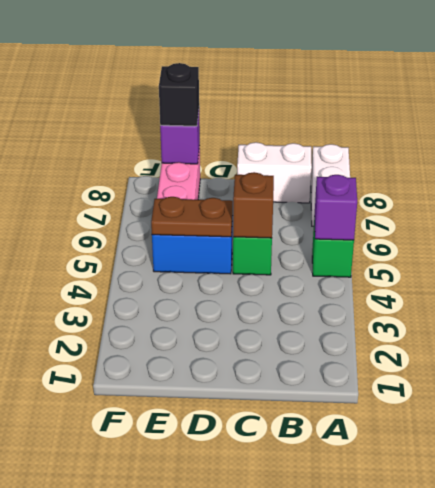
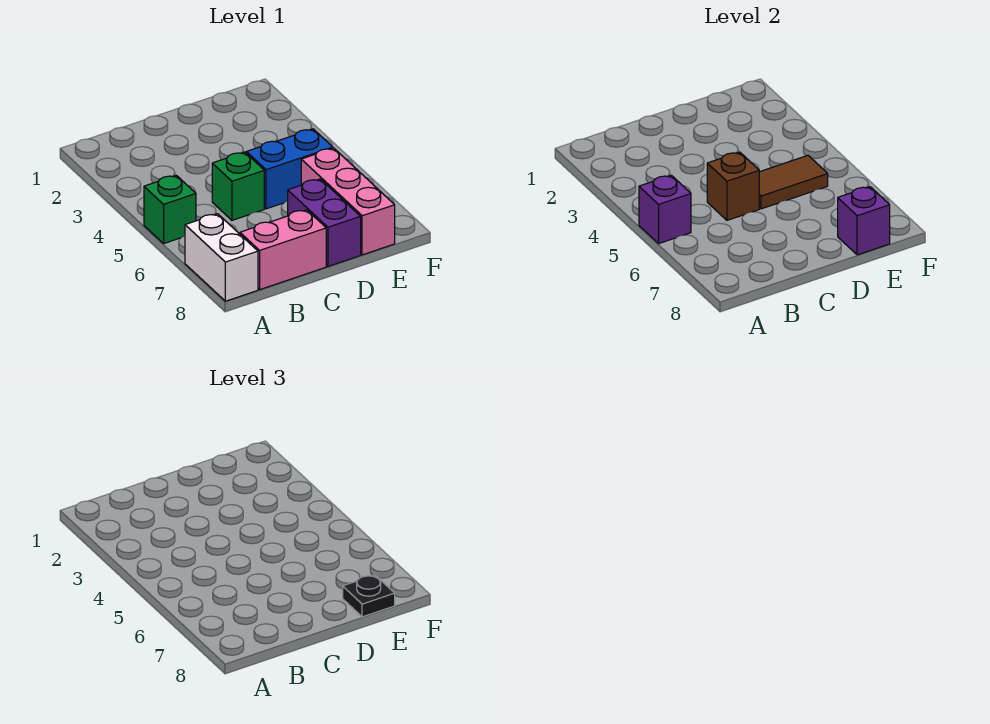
white 1x2 brick [237,142,312,203] -> pink 1x2 brick [240,210,326,290]
brown 1x2 plate [151,197,233,237] -> brown 1x2 tile [759,155,828,209]
none -> purple 1x2 brick [288,179,361,266]
black 1x1 brick [159,63,199,126] -> black 1x1 plate [343,575,395,617]

